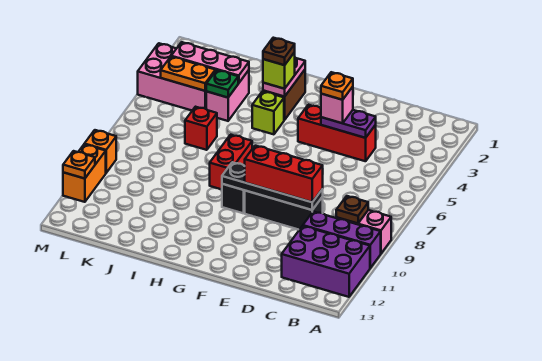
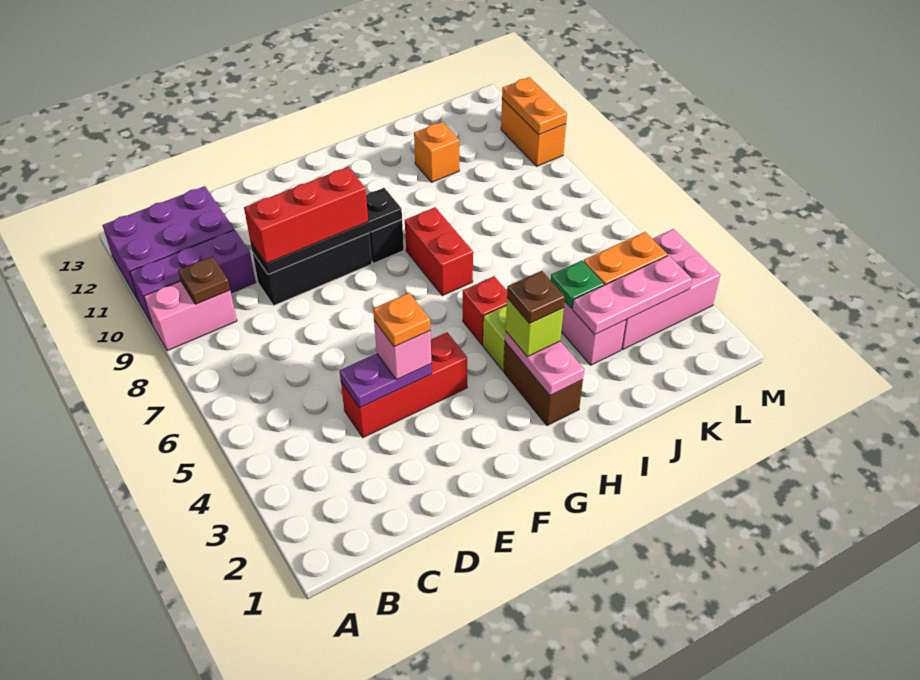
red 1x1 brick [185,107,217,150] -> red 1x1 brick moved to [463,276,507,345]
orange 1x1 brick [85,130,116,173] -> orange 1x1 brick moved to [414,122,459,182]
orange 1x1 plate [63,151,95,179] -> orange 1x2 plate [502,77,567,135]

